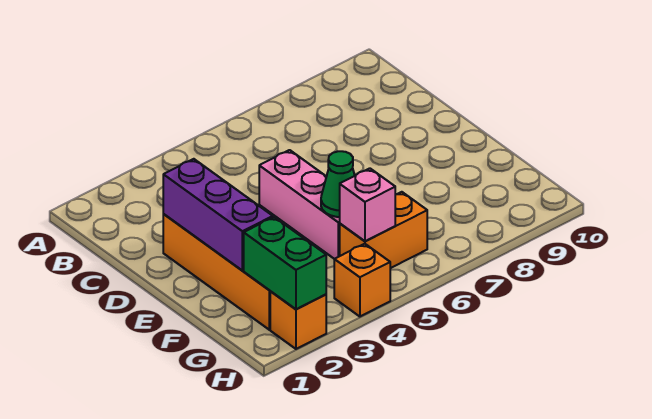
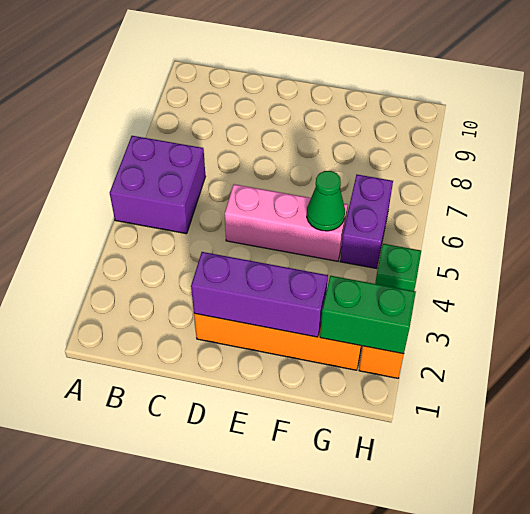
none -> purple 2x2 brick [110,136,205,234]
orange 1x2 brick [340,192,427,268] -> purple 1x2 brick [340,175,393,269]
pink 1x1 brick [340,168,395,241] -> none
orange 1x1 brick [334,244,390,317] -> green 1x1 brick [375,244,421,291]

